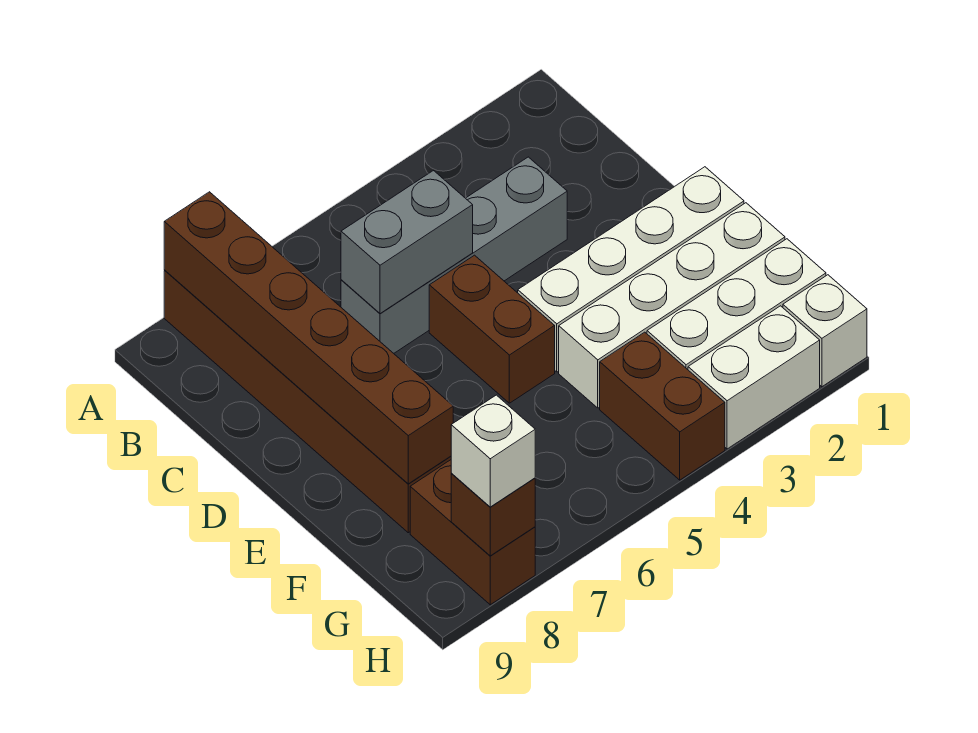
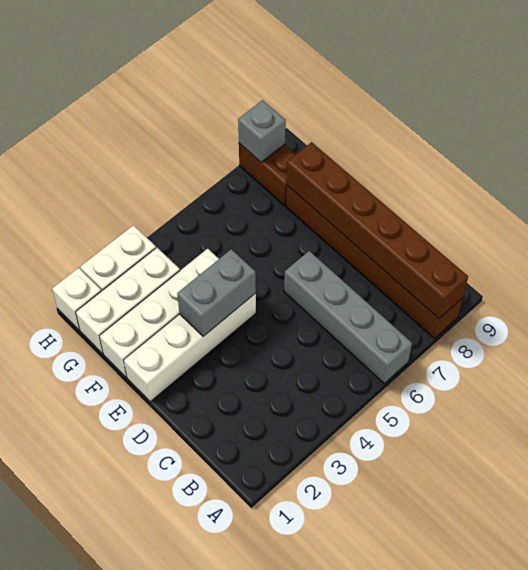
grey 1x4 brick [341,157,567,353] -> grey 1x4 brick turned to [284,251,412,383]
grey 1x2 brick [341,171,473,314] -> grey 1x2 brick moved to [177,249,256,336]
brown 1x2 brick [429,255,555,403] -> none
brown 1x2 brick [600,332,725,480] -> none
brown 1x1 brick [451,473,535,556] -> grey 1x1 brick [238,100,286,162]
white 1x1 brick [451,395,535,507] -> none

